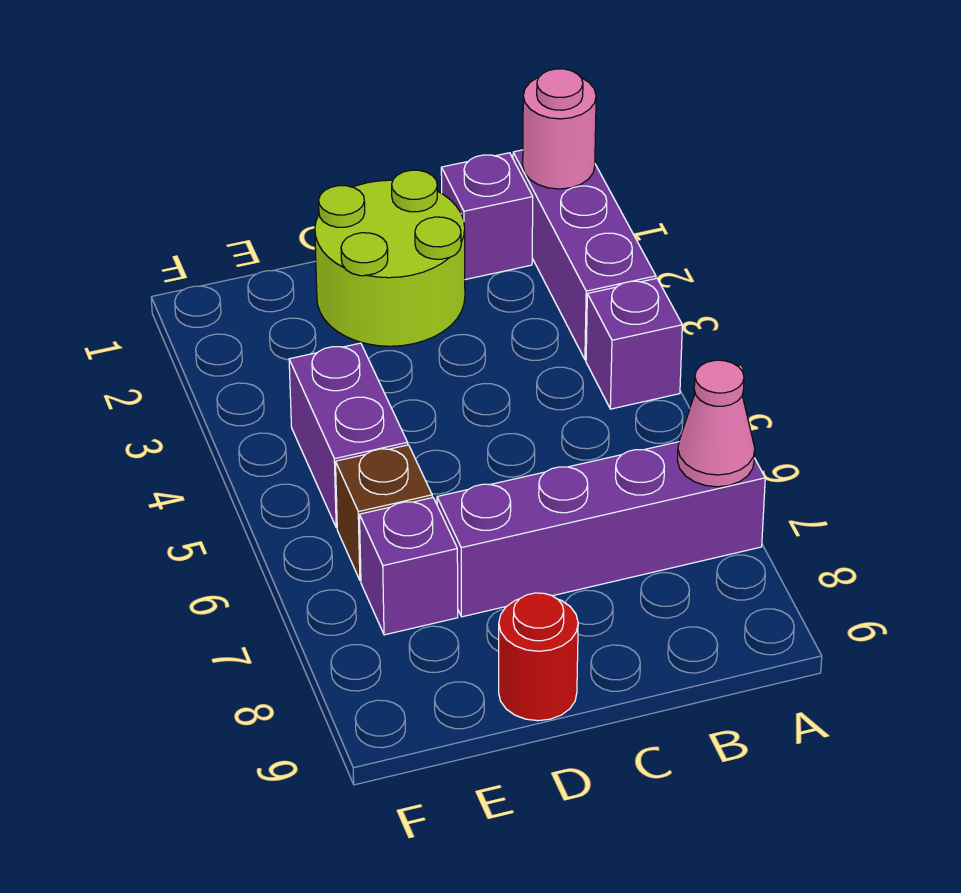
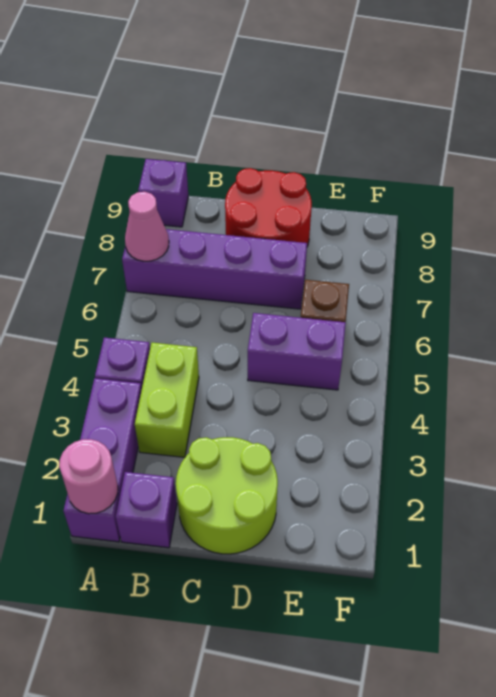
none -> lime 1x2 brick [135,343,199,457]
red 1x1 round brick [499,593,578,721] -> red 2x2 round brick [225,168,312,247]
purple 1x2 brick [289,343,408,528] -> purple 1x2 brick turned to [248,313,346,390]
purple 1x1 brick [360,498,458,635] -> purple 1x1 brick moved to [138,159,188,227]

